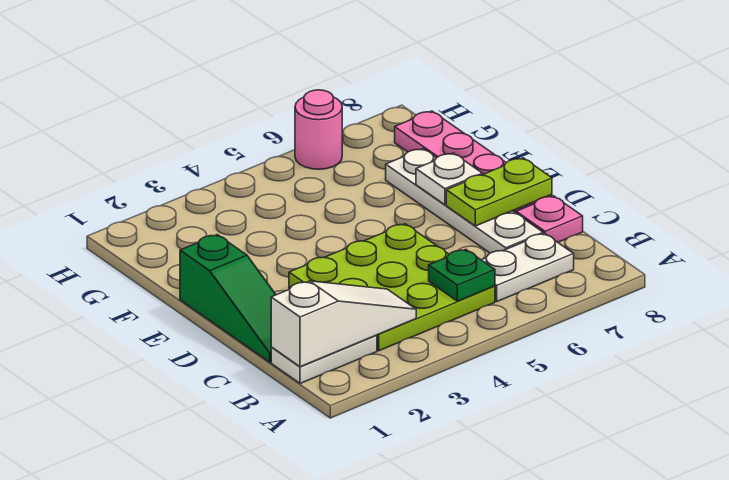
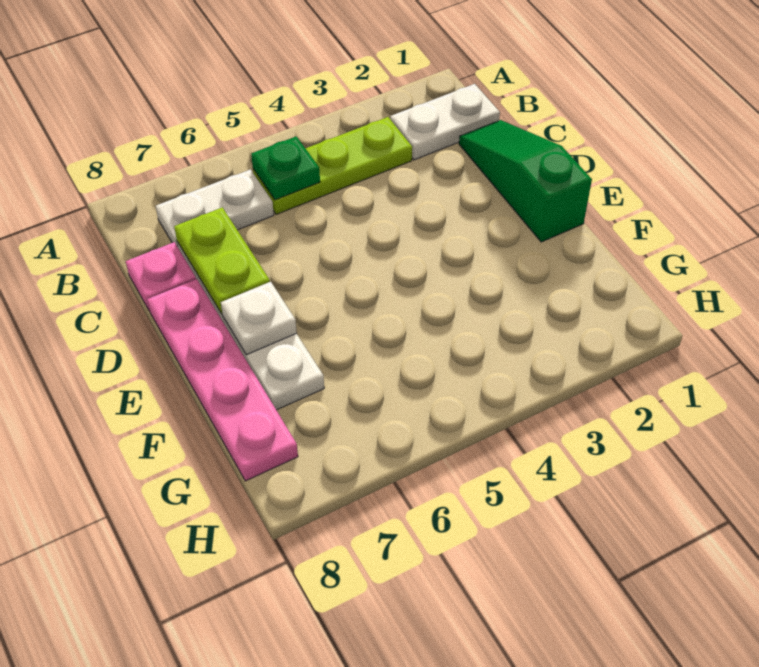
white 1x3 slope [271,281,416,367] -> none
lime 3x3 plate [289,224,495,351] -> lime 1x3 plate [253,117,412,214]
lime 1x2 plate [446,158,552,226] -> lime 1x2 plate turned to [174,207,270,314]
pink 1x1 round brick [295,90,342,169] -> none

